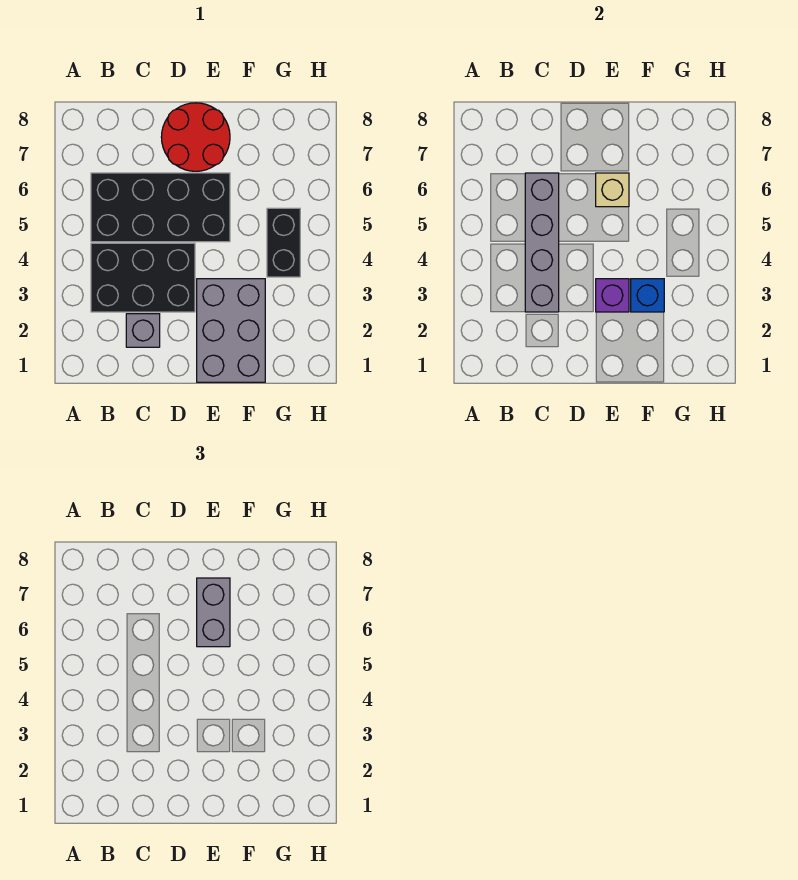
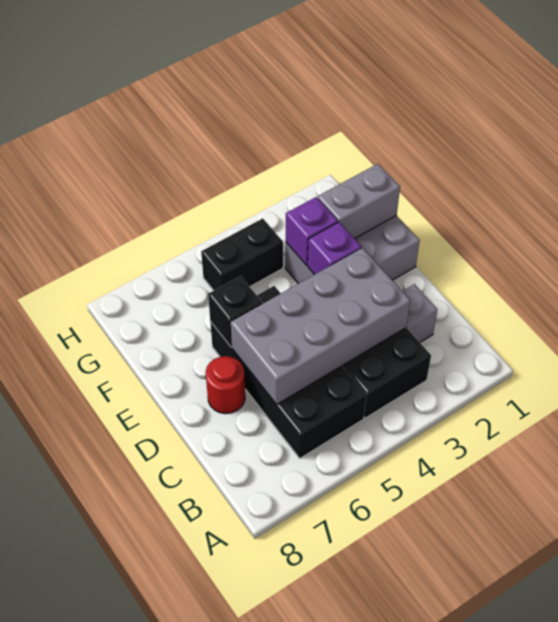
grey 1x4 brick [525,173,559,312] -> grey 2x4 brick [231,248,410,405]
red 2x2 round brick [161,103,230,171] -> red 1x1 round brick [206,356,245,414]
tan 1x1 brick [596,173,629,207] -> black 1x1 brick [208,276,262,347]
grey 1x2 brick [197,578,230,647] -> grey 1x2 brick moved to [318,164,400,239]
blue 1x1 brick [631,279,664,312] -> purple 1x1 brick [286,197,338,266]

